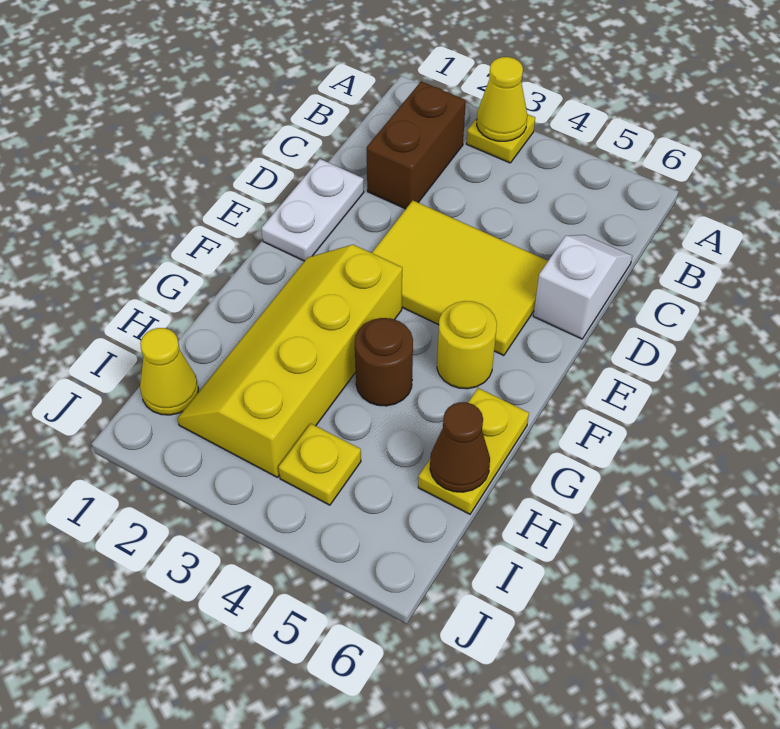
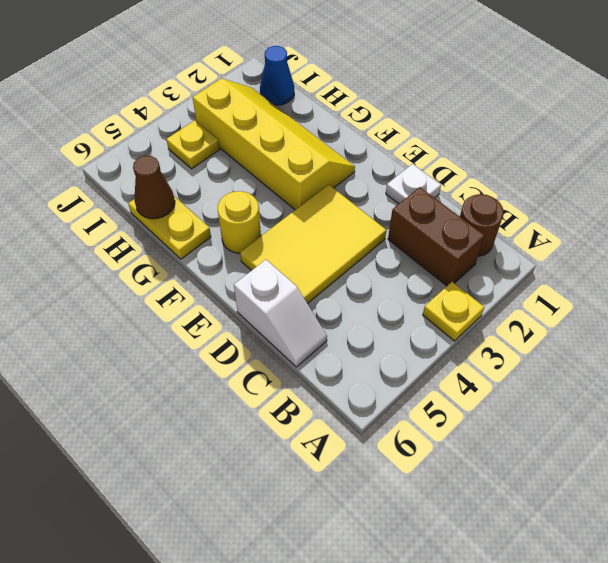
yellow 1x1 cone [477,57,527,141] -> none
white 1x2 plate [262,159,364,261] -> white 1x1 plate [386,164,441,204]
brown 1x1 round brick [355,318,413,406] -> brown 1x1 round brick moved to [460,194,504,256]
yellow 1x1 cone [140,328,198,415] -> blue 1x1 cone [260,46,294,105]

